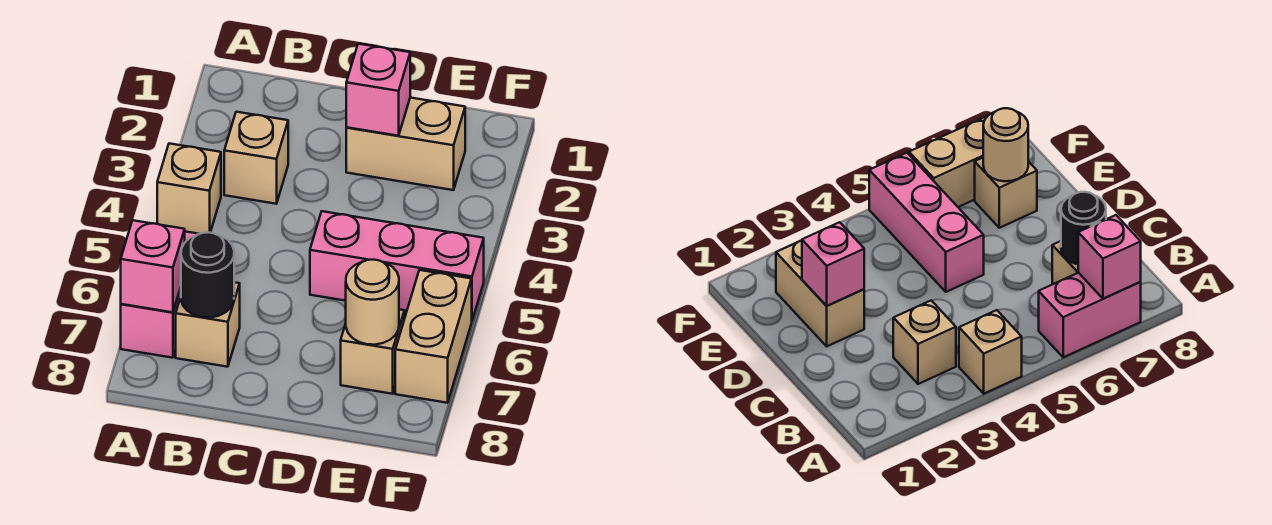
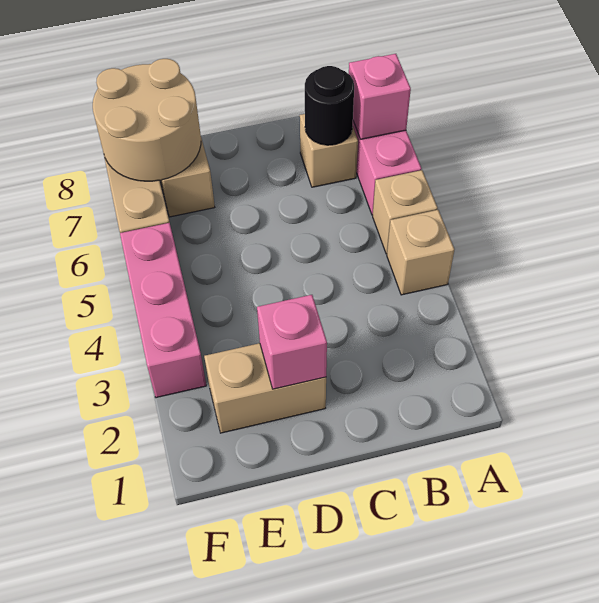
tan 1x1 brick [224,112,288,204] -> tan 1x1 brick moved to [373,170,438,254]
pink 1x3 brick [310,211,484,320] -> pink 1x3 brick turned to [120,223,206,398]
tan 1x1 round brick [346,260,399,345] -> tan 2x2 round brick [93,59,201,181]

